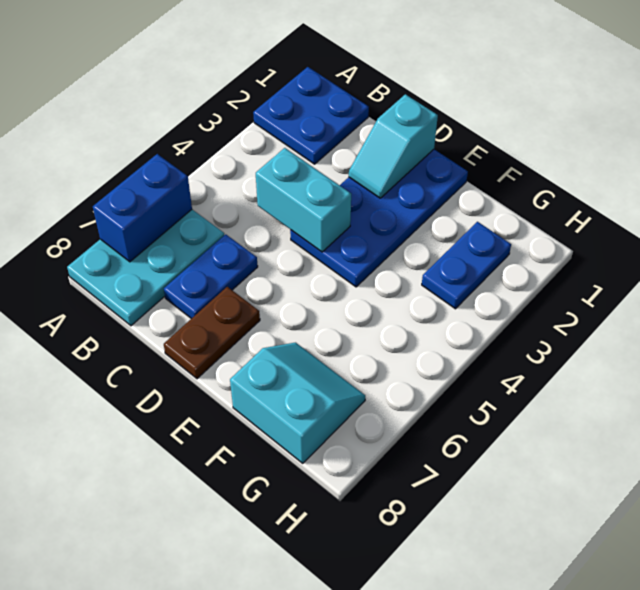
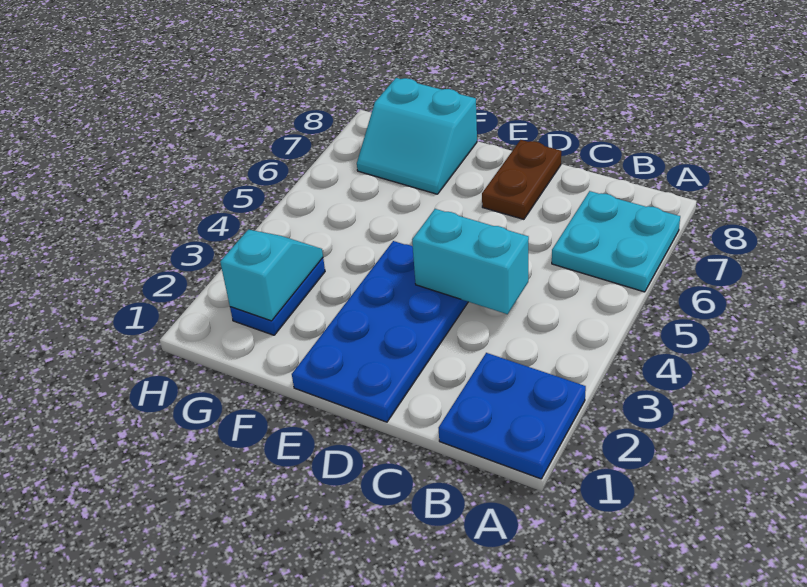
cyan 2x3 plate [67,210,224,326] -> cyan 2x2 plate [552,191,680,292]
blue 1x2 brick [93,154,192,262] -> none
blue 1x2 plate [164,234,258,319] -> none
cyan 1x2 slope [349,94,438,198] -> cyan 1x2 slope moved to [220,230,323,321]

